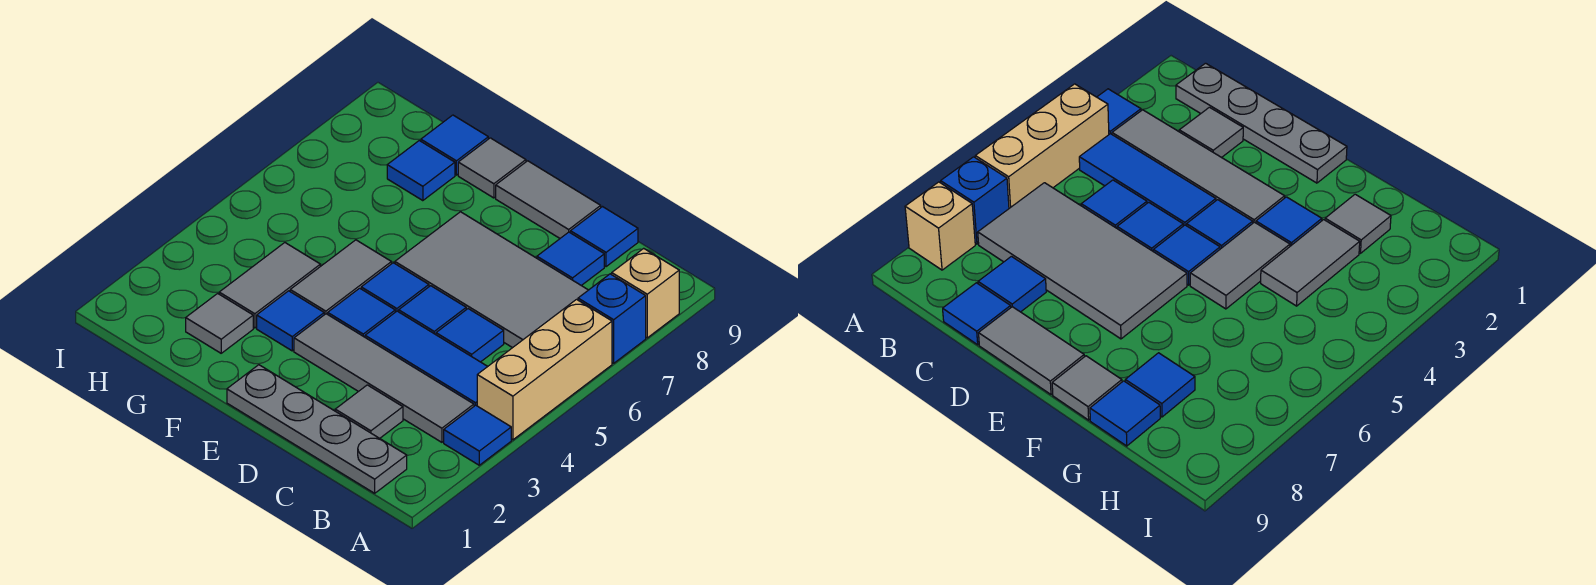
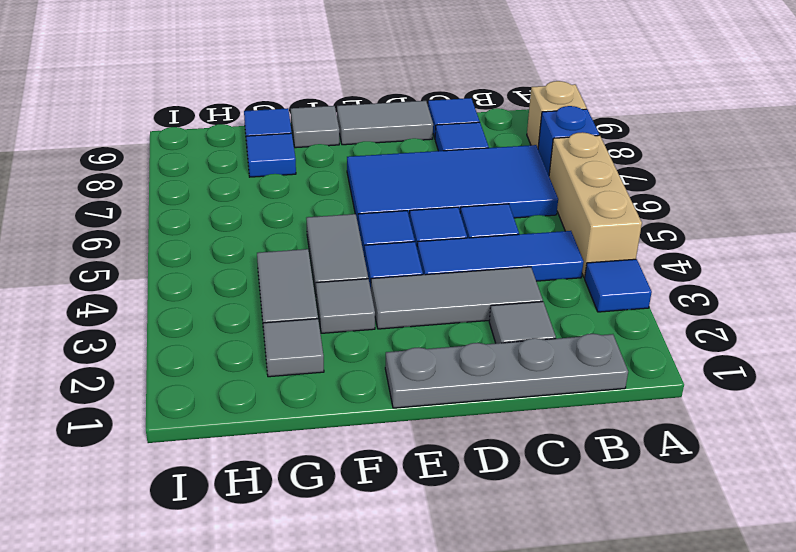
grey 1x4 tile [294,314,474,442] -> grey 1x3 tile [371,267,543,329]
grey 2x4 tile [395,212,588,348] -> blue 2x4 tile [347,145,558,222]
blue 1x1 tile [257,291,324,351] -> grey 1x1 tile [316,279,375,333]

